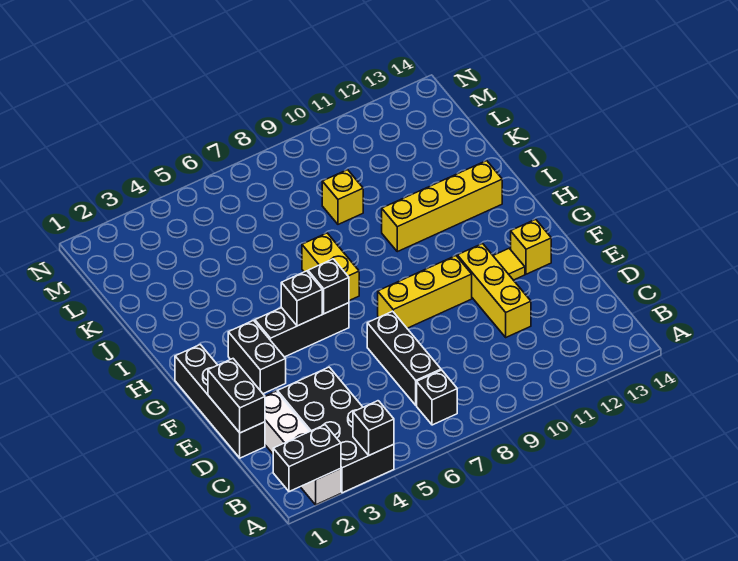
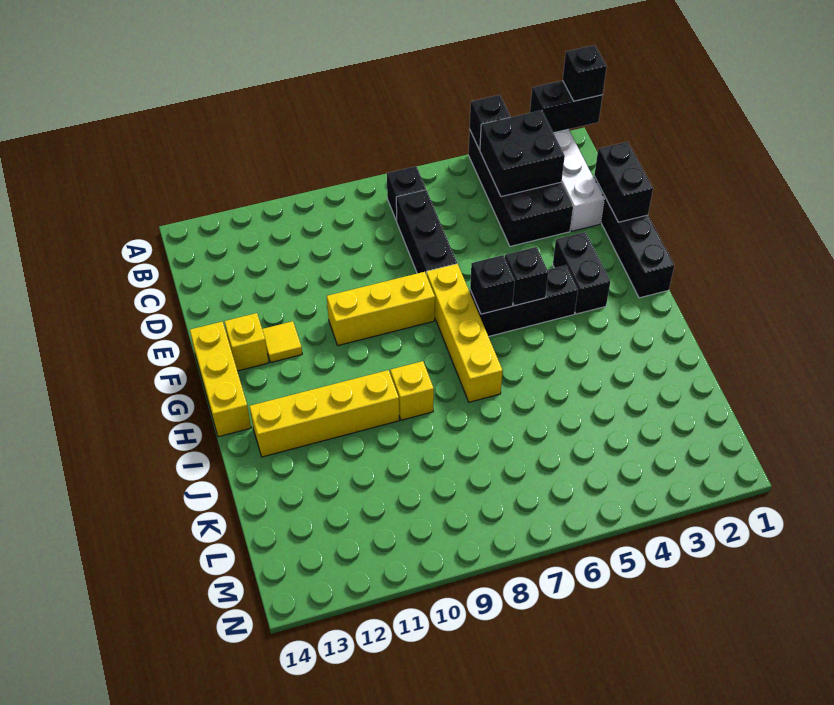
none -> black 1x1 brick [563,45,607,101]
none -> black 2x2 brick [480,110,565,197]
yellow 1x3 brick [457,244,531,337] -> yellow 1x3 brick moved to [190,322,251,437]
yellow 1x2 brick [302,233,359,301] -> yellow 1x4 brick [426,264,503,402]
yellow 1x1 brick [322,170,363,224] -> yellow 1x1 brick moved to [390,361,434,420]

